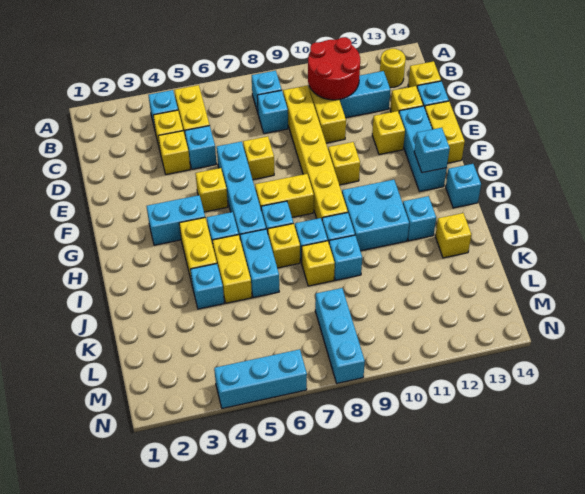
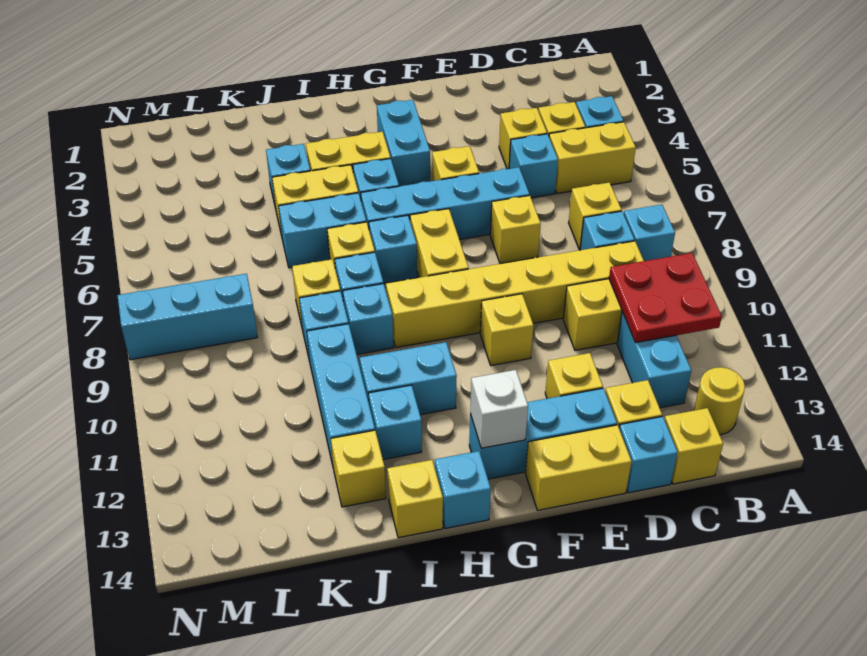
red 2x2 round brick [308,37,360,100] -> red 2x2 plate [609,253,722,343]
none -> yellow 1x1 brick [569,182,622,250]
cyan 1x1 brick [414,128,450,173] -> white 1x1 brick [470,370,528,448]
cyan 2x2 brick [342,180,409,251] -> cyan 1x2 brick [360,342,457,415]
none -> yellow 1x1 brick [387,460,443,538]
cyan 1x3 brick [214,349,307,408] -> cyan 1x3 brick moved to [307,324,375,469]

